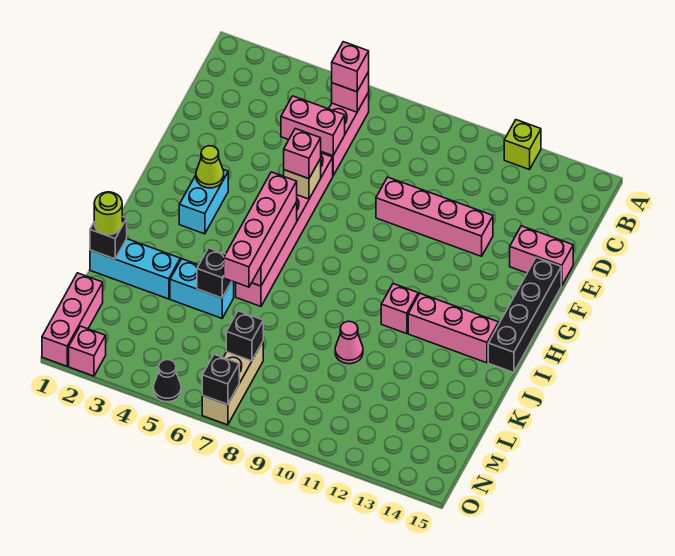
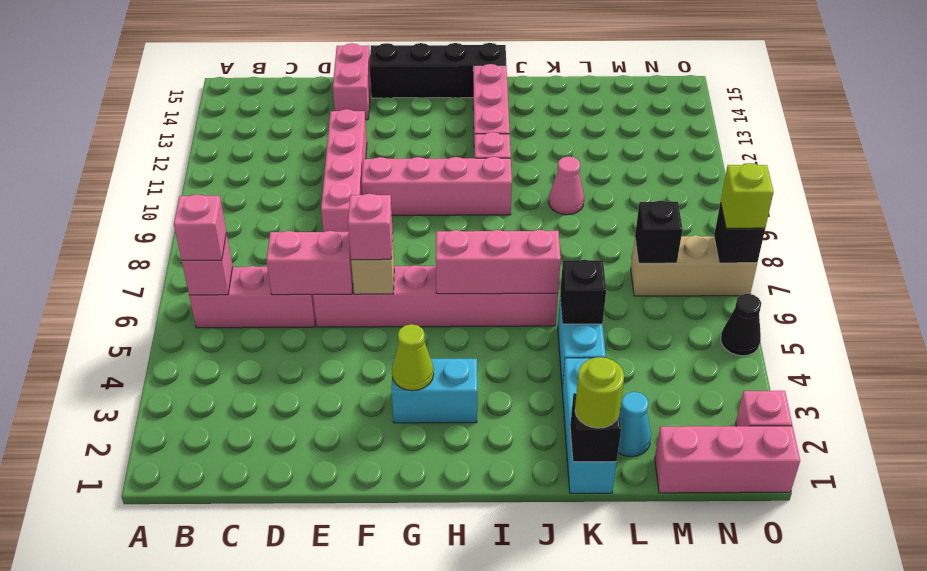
lime 1x1 brick [504,120,541,170] -> lime 1x1 brick moved to [721,163,774,228]
pink 1x2 brick [281,96,345,156] -> pink 1x2 brick turned to [266,231,353,295]
pink 1x4 brick [224,172,297,287] -> pink 1x4 brick moved to [362,157,512,215]
none -> cyan 1x1 cone [618,392,651,457]

